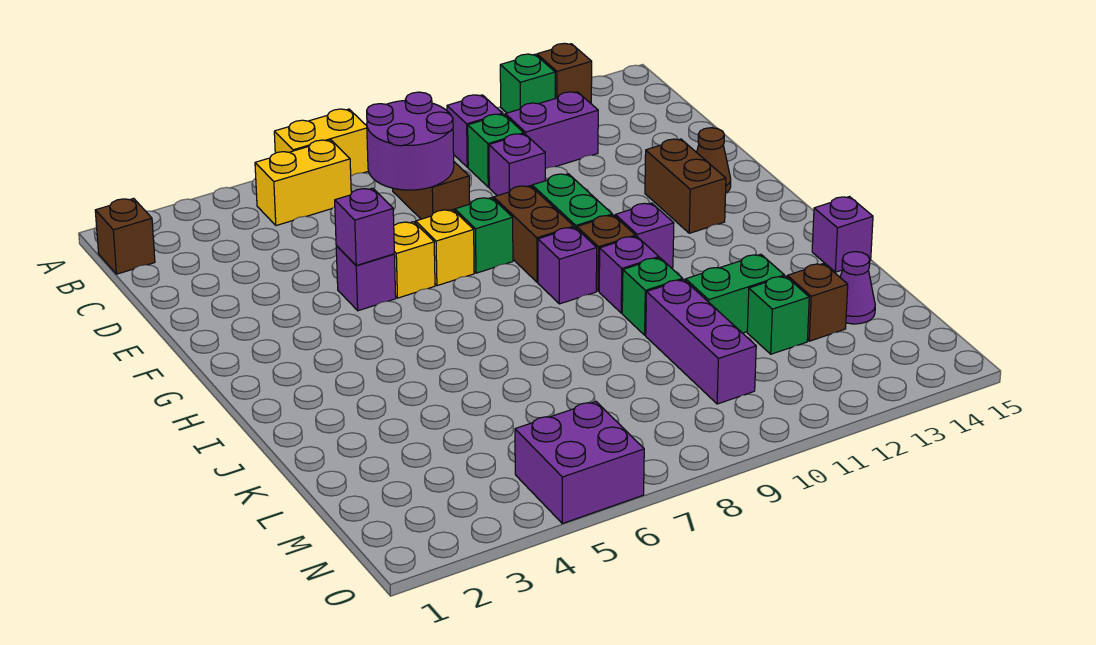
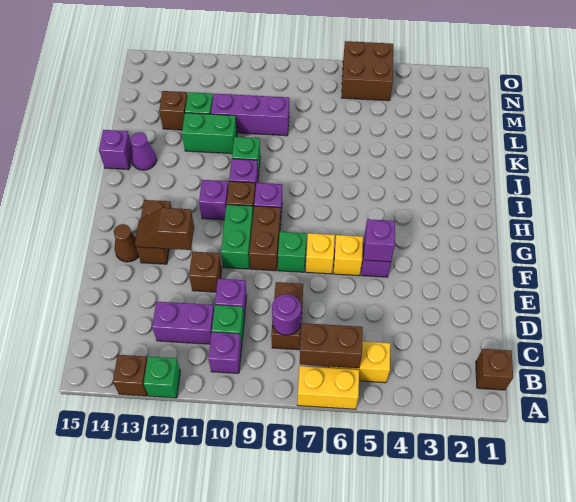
none -> brown 1x2 brick [300,323,363,368]
purple 2x2 round brick [367,92,454,190] -> purple 1x1 round brick [272,294,301,335]
none -> brown 1x1 brick [189,252,222,292]
none -> brown 1x2 slope [135,208,194,250]
purple 1x3 brick [646,279,756,404] -> purple 1x3 brick turned to [211,94,289,136]
purple 1x1 cone [840,252,875,324] -> purple 1x1 cone moved to [131,132,157,170]
purple 2x2 brick [515,402,644,523] -> brown 2x2 brick [342,41,393,101]

